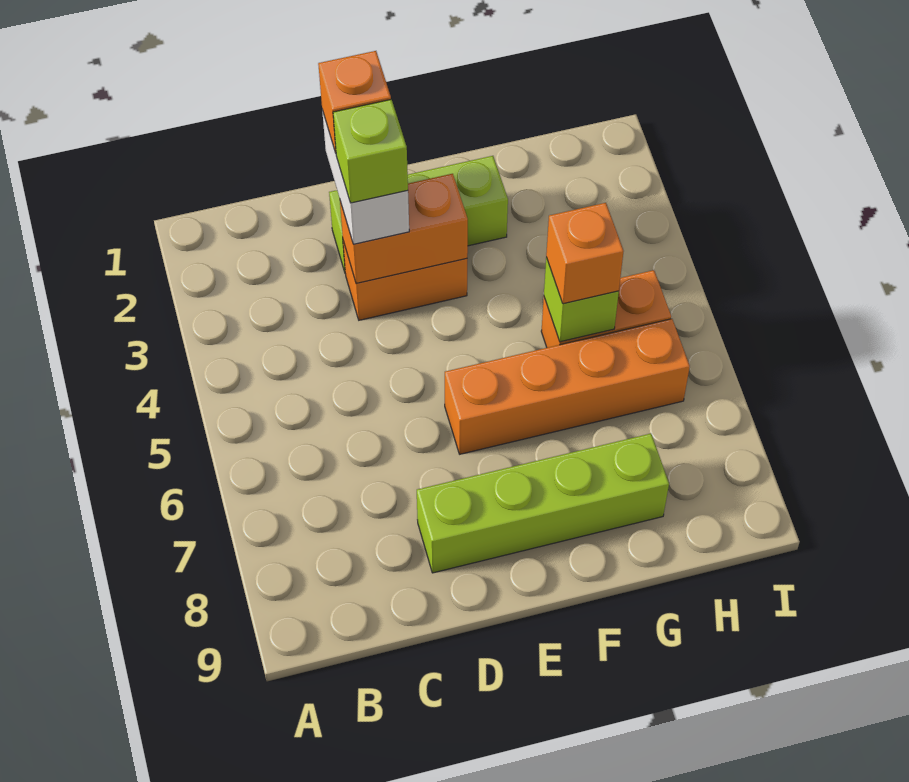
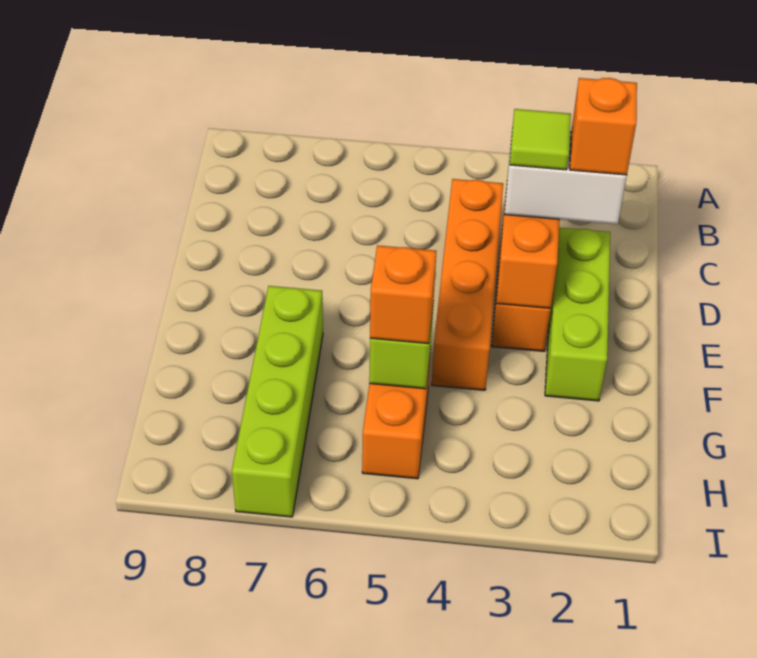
lime 1x1 brick [333,100,408,203] -> lime 1x1 tile [510,109,571,170]
lime 1x4 brick [417,434,669,573] -> lime 1x4 brick moved to [232,286,323,517]
orange 1x4 brick [445,319,690,454] -> orange 1x4 brick moved to [432,179,503,390]

